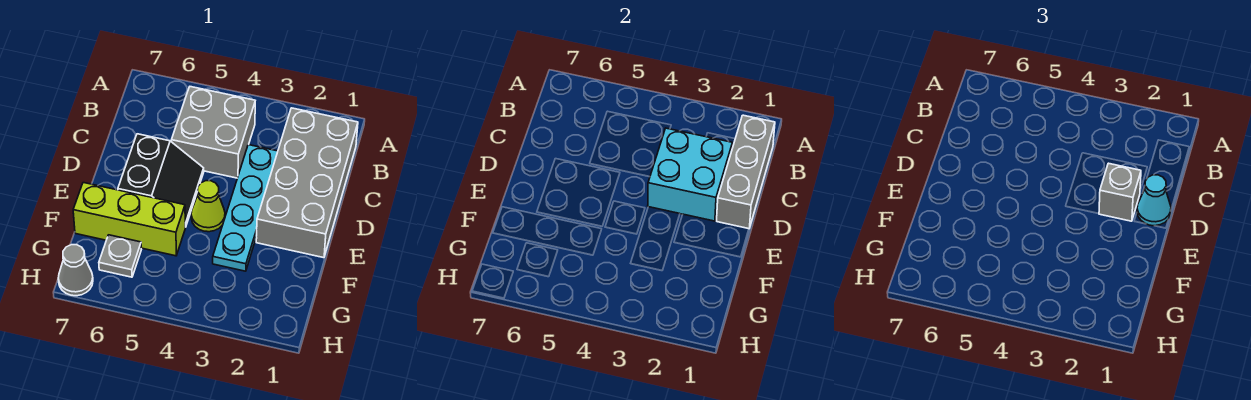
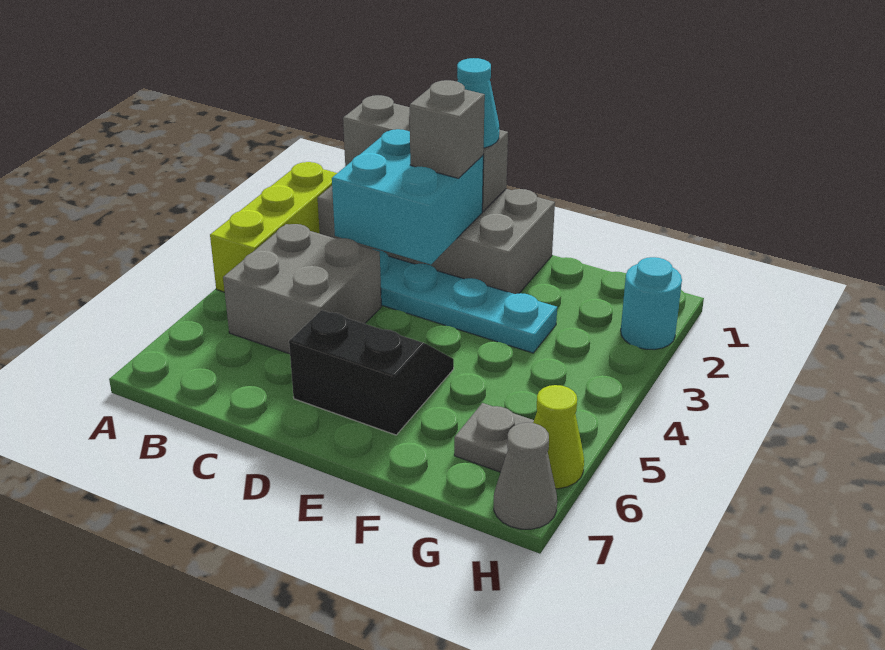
lime 1x1 cone [191,181,225,232] -> lime 1x1 cone moved to [533,385,584,489]
lime 1x3 brick [73,183,185,256] -> lime 1x3 brick moved to [210,162,337,292]
none -> cyan 1x1 round brick [621,257,682,350]

